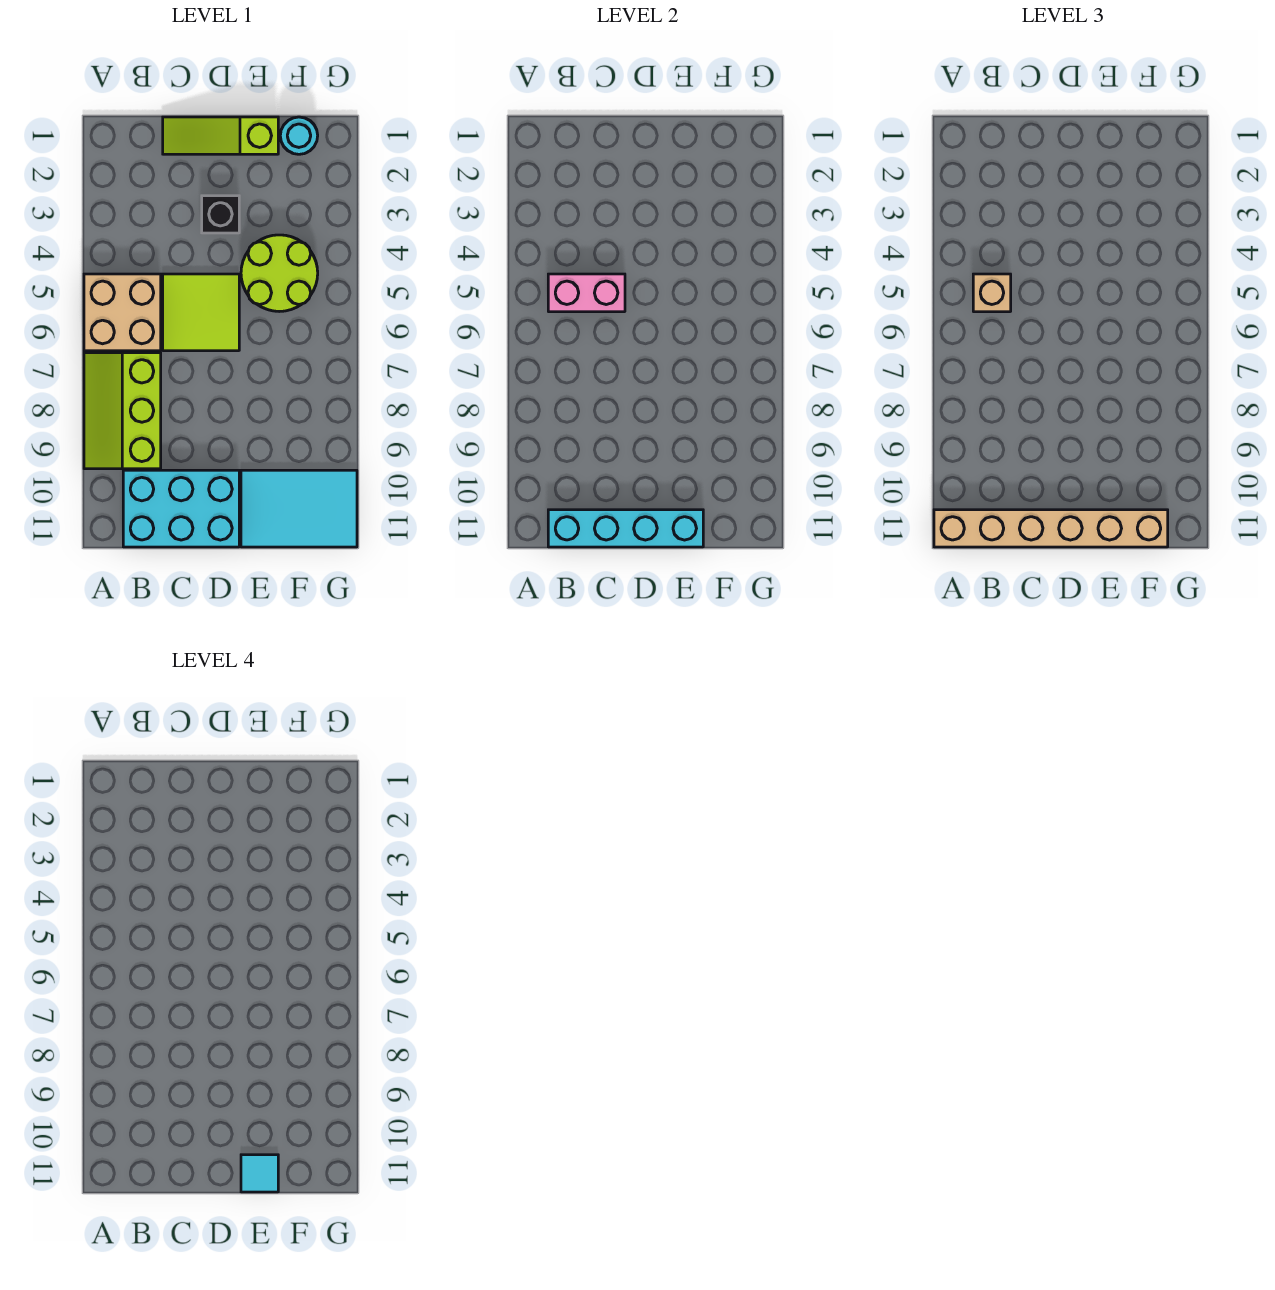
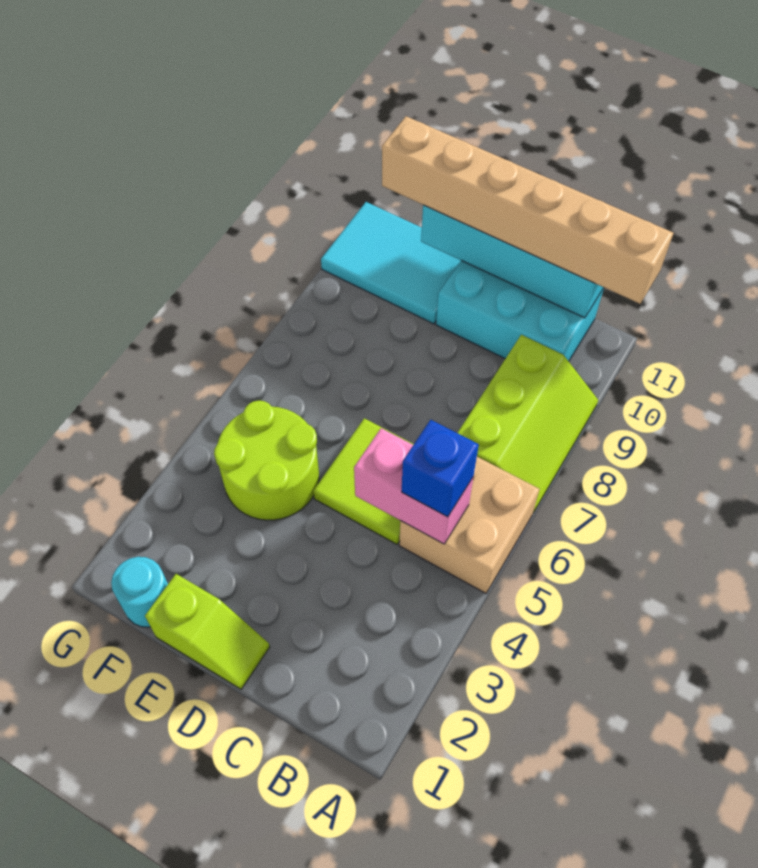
tan 1x1 brick [973,274,1011,312] -> blue 1x1 brick [402,420,479,517]
lime 1x3 slope [163,117,278,154] -> lime 1x2 slope [145,574,270,689]
black 1x1 brick [202,196,239,233] -> none
cyan 1x1 tile [241,1155,278,1192] -> none

